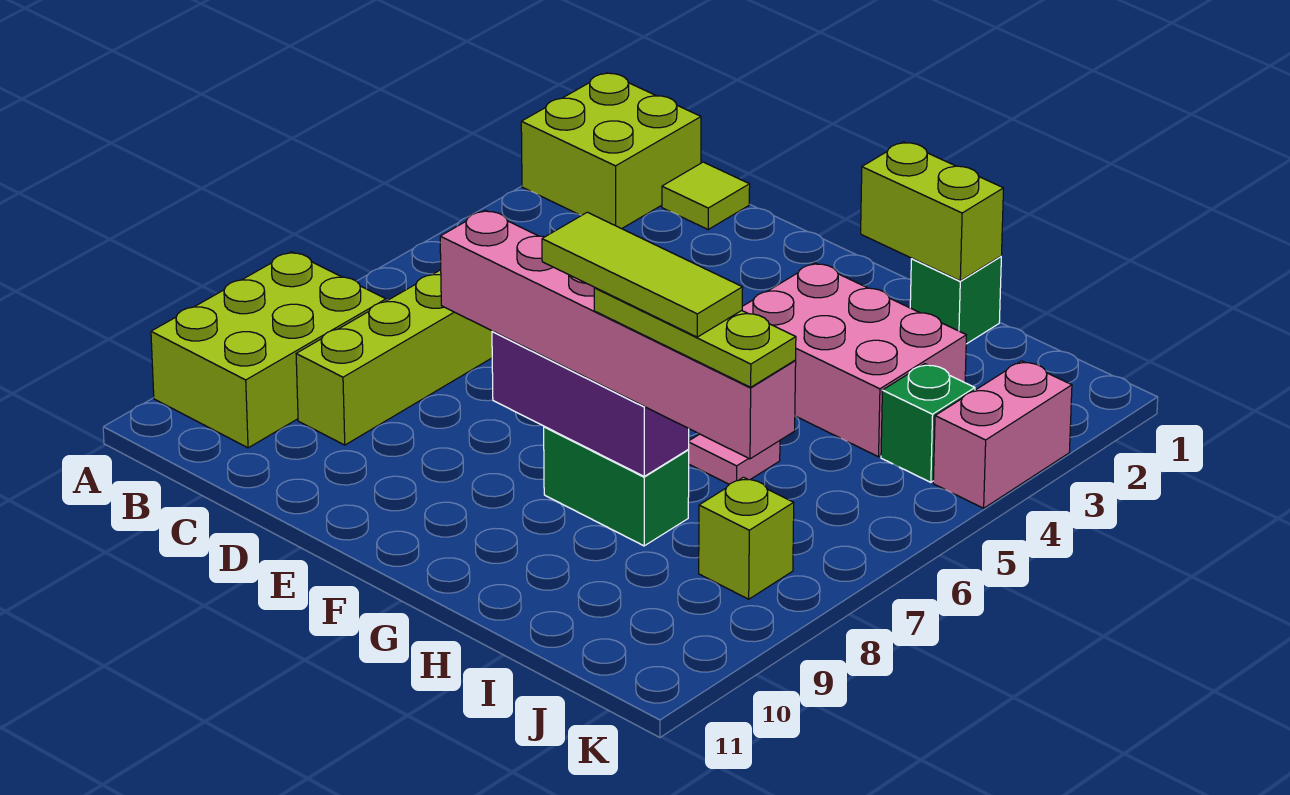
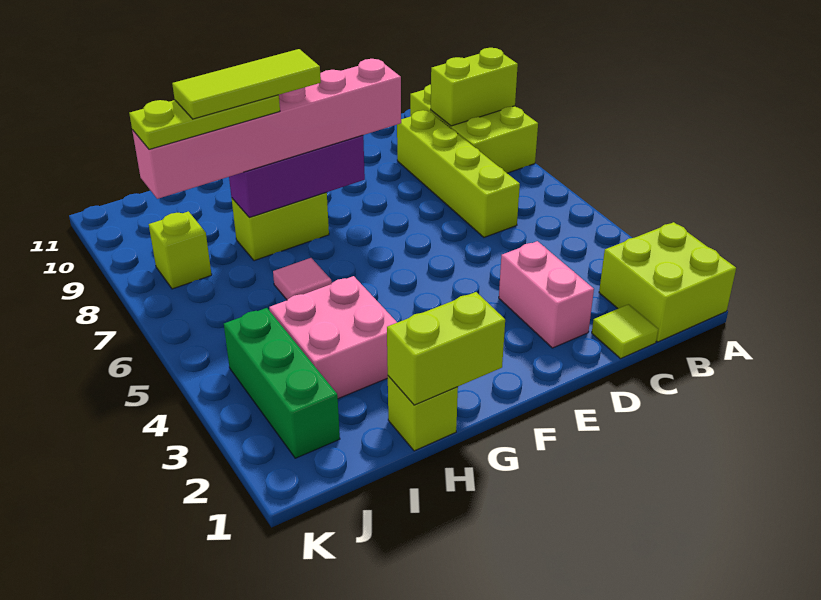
none -> lime 1x2 brick [431,48,518,126]
pink 2x3 brick [742,263,966,457] -> pink 2x2 brick [269,276,397,399]
green 1x2 brick [544,426,689,546] -> lime 1x2 brick [232,192,329,261]
green 1x1 brick [910,256,1001,344] -> lime 1x1 brick [388,376,458,451]
green 1x1 brick [881,364,975,482] -> green 1x3 brick [224,308,340,458]
pink 1x2 brick [933,361,1072,508] -> pink 1x2 brick moved to [499,241,594,348]

